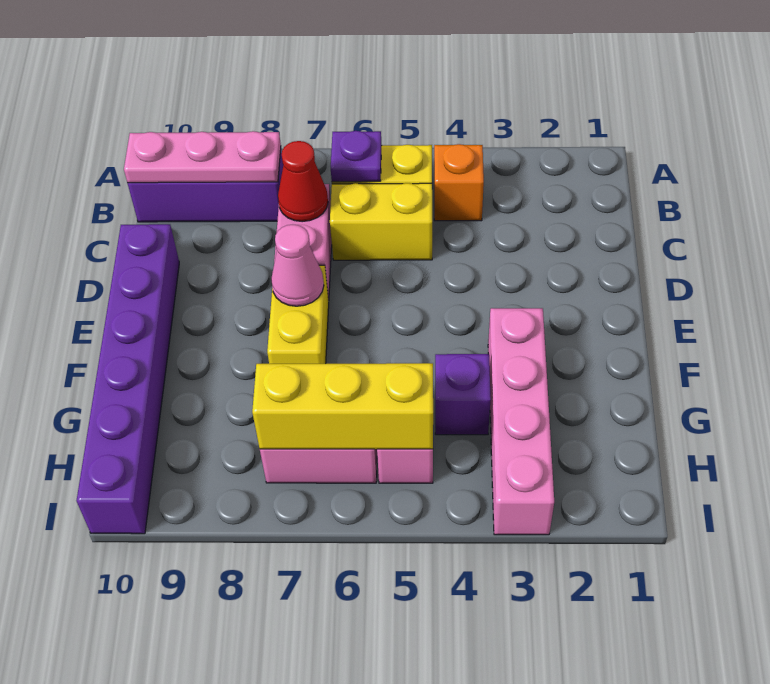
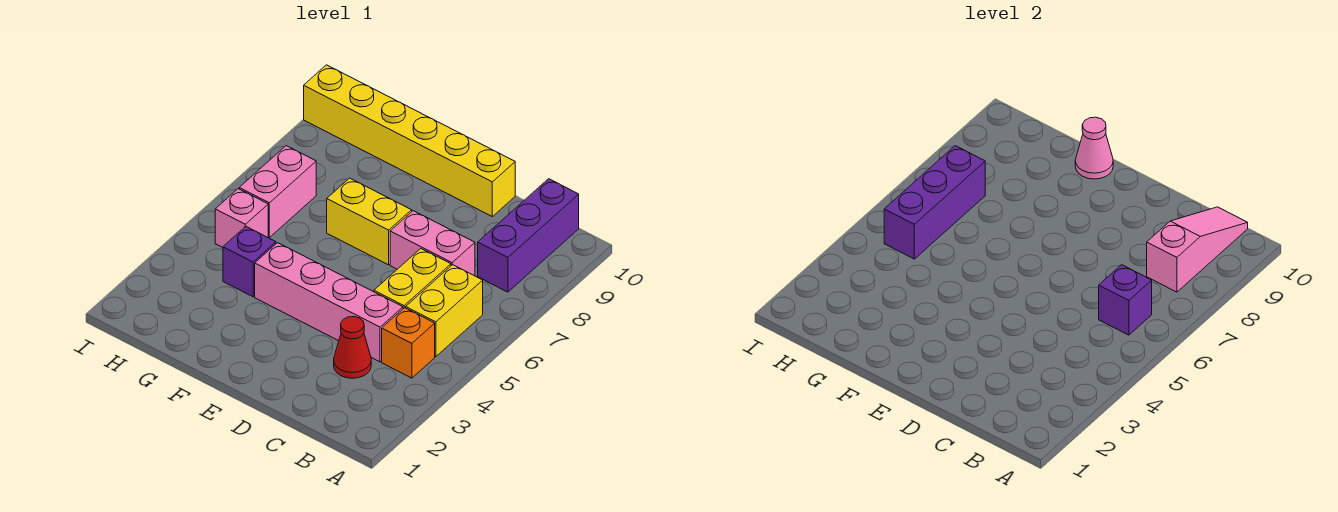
purple 1x1 plate [331,131,382,182] -> purple 1x1 brick [1099,265,1152,335]
pink 1x3 plate [124,131,281,183] -> pink 1x3 slope [1147,207,1248,292]
red 1x1 cone [278,141,328,222] -> red 1x1 cone moved to [334,317,371,378]
purple 1x6 brick [76,224,179,534] -> yellow 1x6 brick [304,65,515,216]
pink 1x1 cone [271,225,324,306] -> pink 1x1 cone moved to [1075,117,1113,179]
pink 1x4 brick [488,308,554,535] -> pink 1x4 brick moved to [255,243,403,362]
yellow 1x3 brick [252,363,433,449] -> purple 1x3 brick [884,146,985,259]

